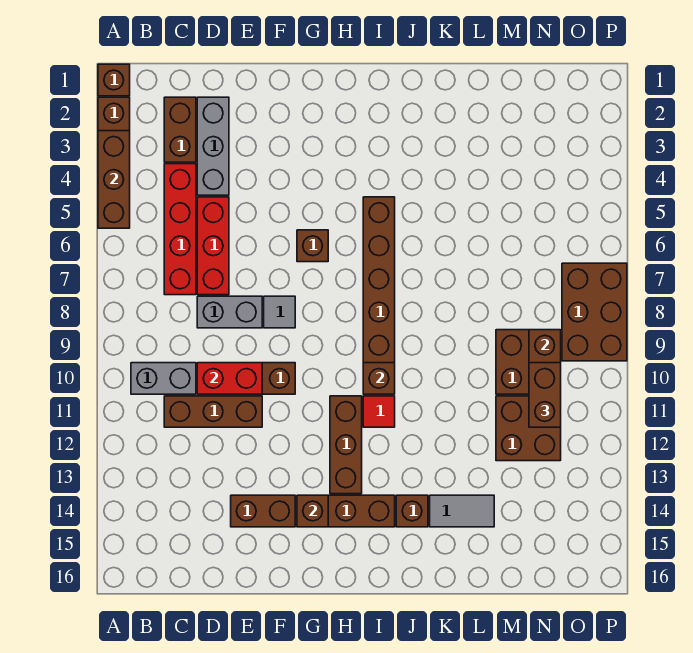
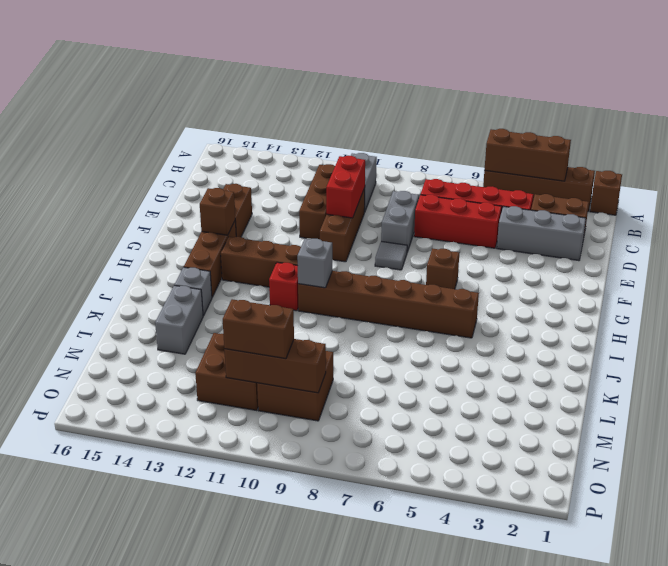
brown 1x1 brick [363,363,395,394] -> grey 1x1 brick [297,238,332,288]
red 1x1 tile [363,396,395,427] -> red 1x1 brick [269,262,298,311]
brown 1x1 brick [396,495,428,527] -> grey 1x1 brick [175,267,212,316]
grey 1x2 tile [430,495,494,527] -> grey 1x2 brick [155,285,203,354]
brown 2x3 brick [562,263,627,361] -> none

